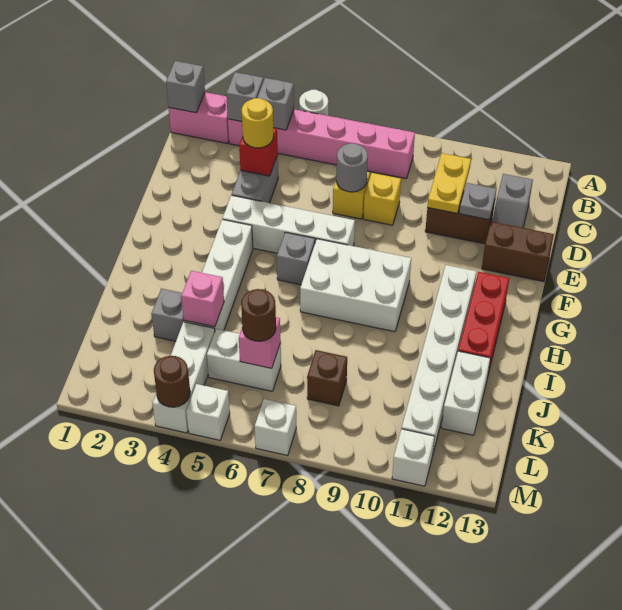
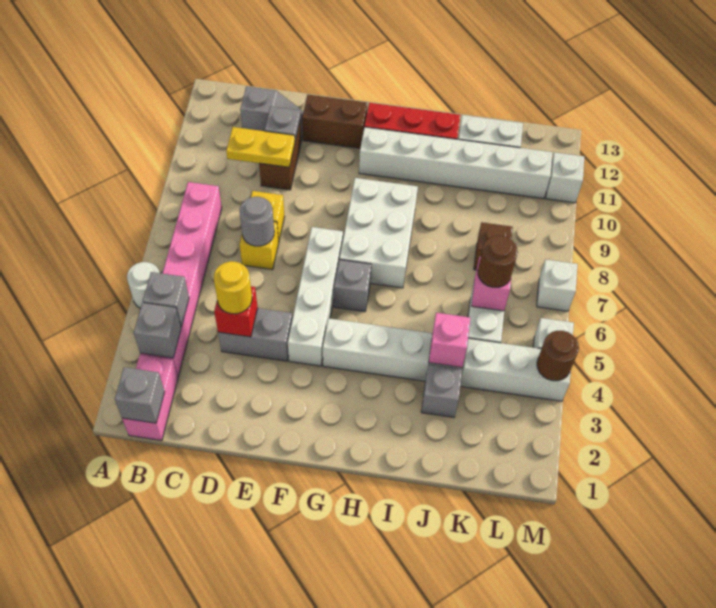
brown 1x2 brick [482,222,554,282] -> brown 1x2 brick turned to [302,95,367,148]

